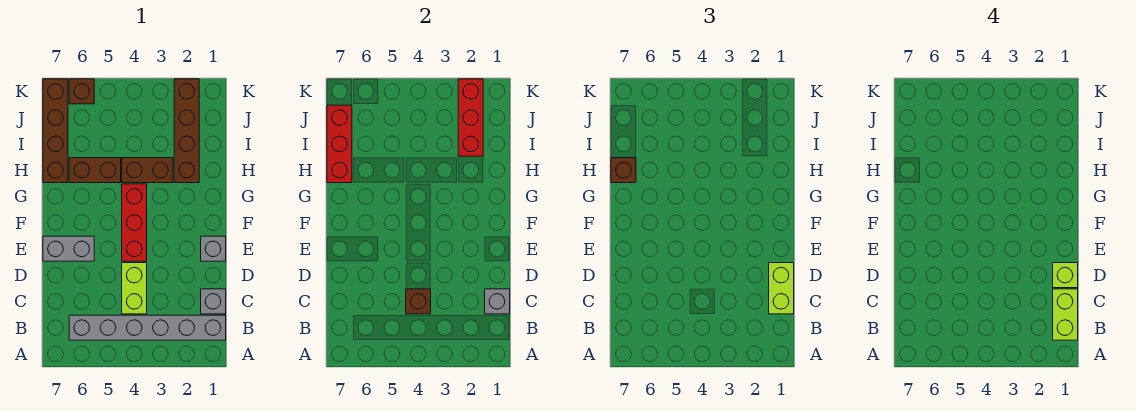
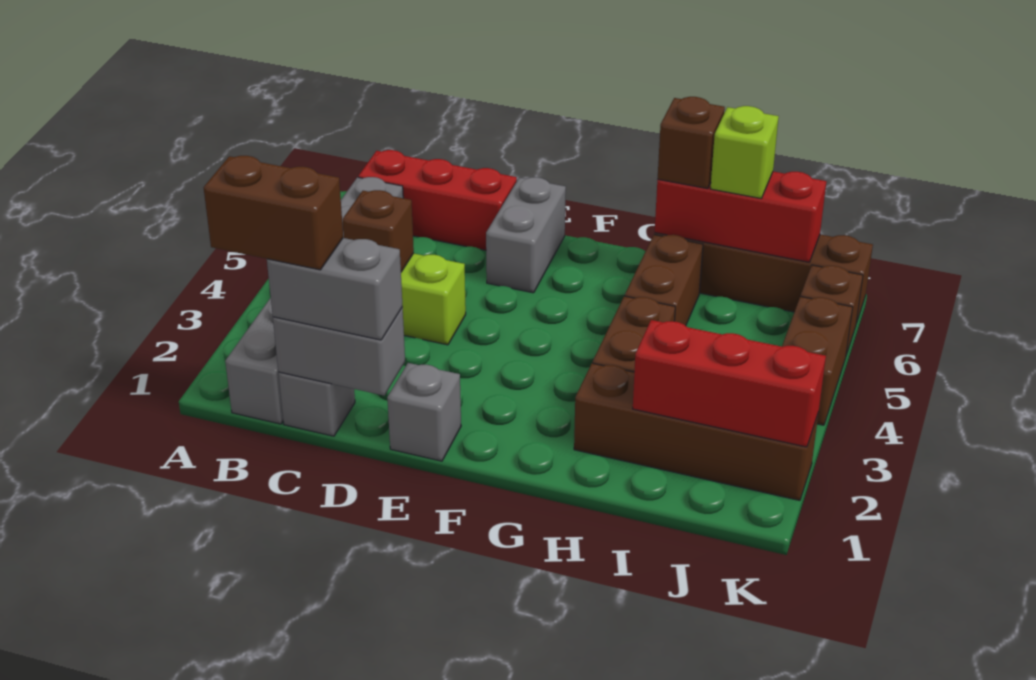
lime 1x2 brick [1053,289,1078,340] -> brown 1x2 brick [204,156,343,270]
grey 1x1 brick [485,289,510,314] -> grey 1x2 brick [273,307,405,396]
lime 1x2 brick [769,263,794,314] -> grey 1x2 brick [267,238,403,340]
lime 1x1 brick [1053,263,1078,288] -> lime 1x1 brick moved to [710,106,779,198]
red 1x3 brick [122,184,147,261] -> red 1x3 brick moved to [358,150,517,250]
none -> brown 1x2 brick [782,296,853,425]

